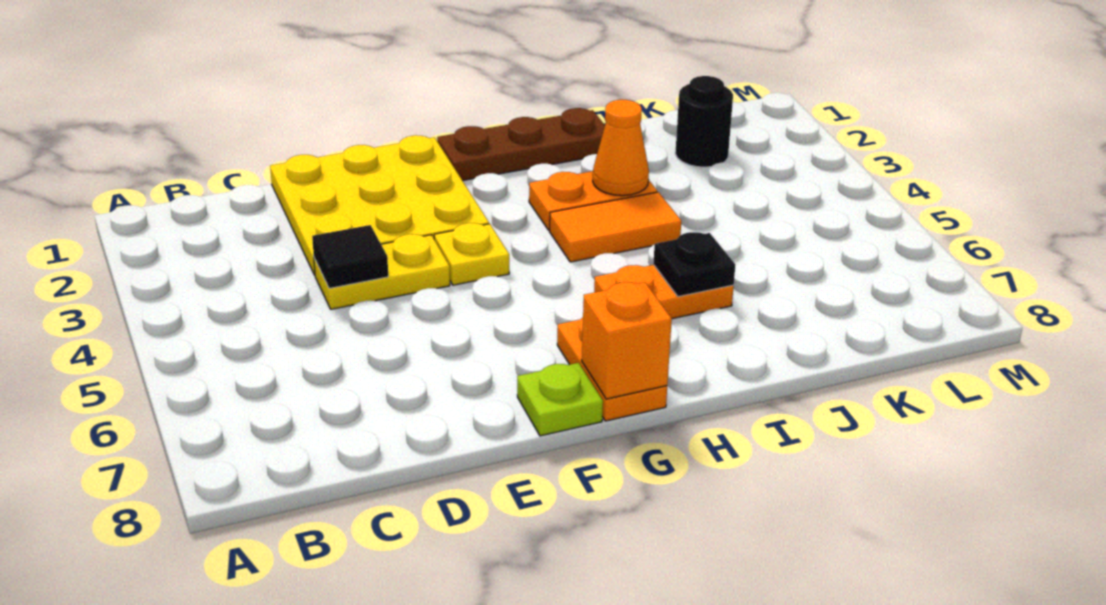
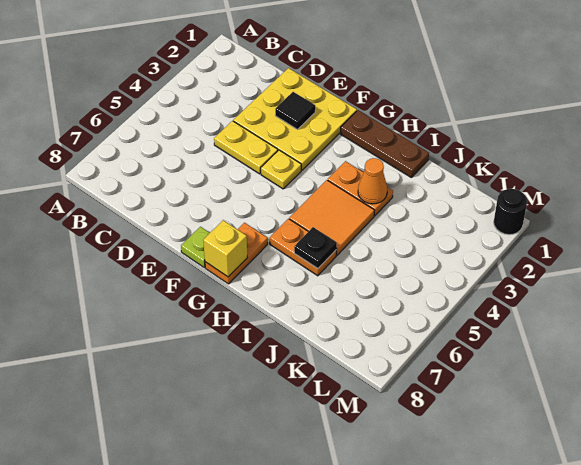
black 1x1 tile [312,225,388,288] -> black 1x1 tile moved to [275,92,315,129]
orange 1x1 brick [582,282,672,399] -> yellow 1x1 brick [203,220,248,277]
orange 1x2 tile [550,192,681,262] -> orange 2x2 tile [289,180,374,255]
black 1x1 round brick [675,76,733,167] -> black 1x1 round brick moved to [494,189,527,235]

